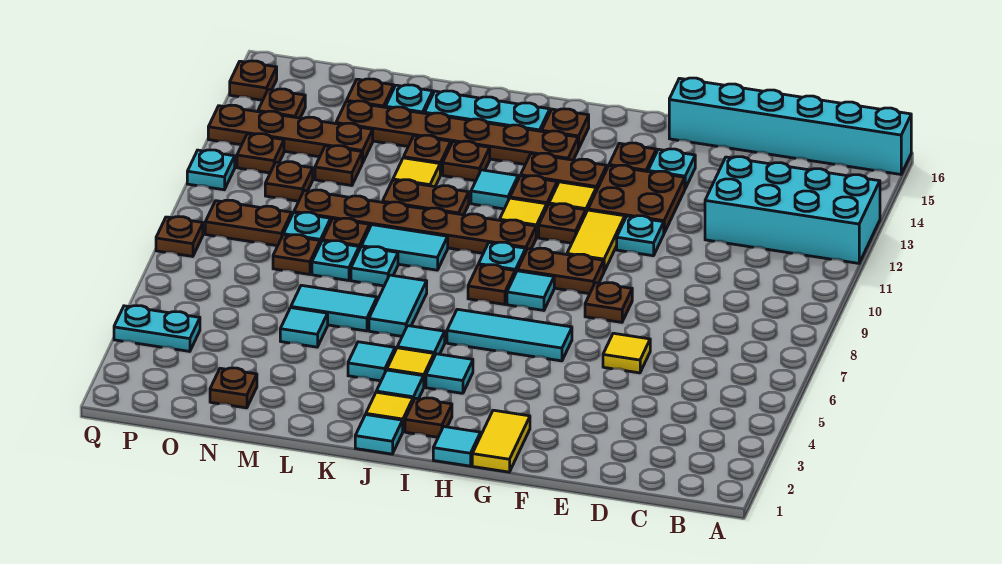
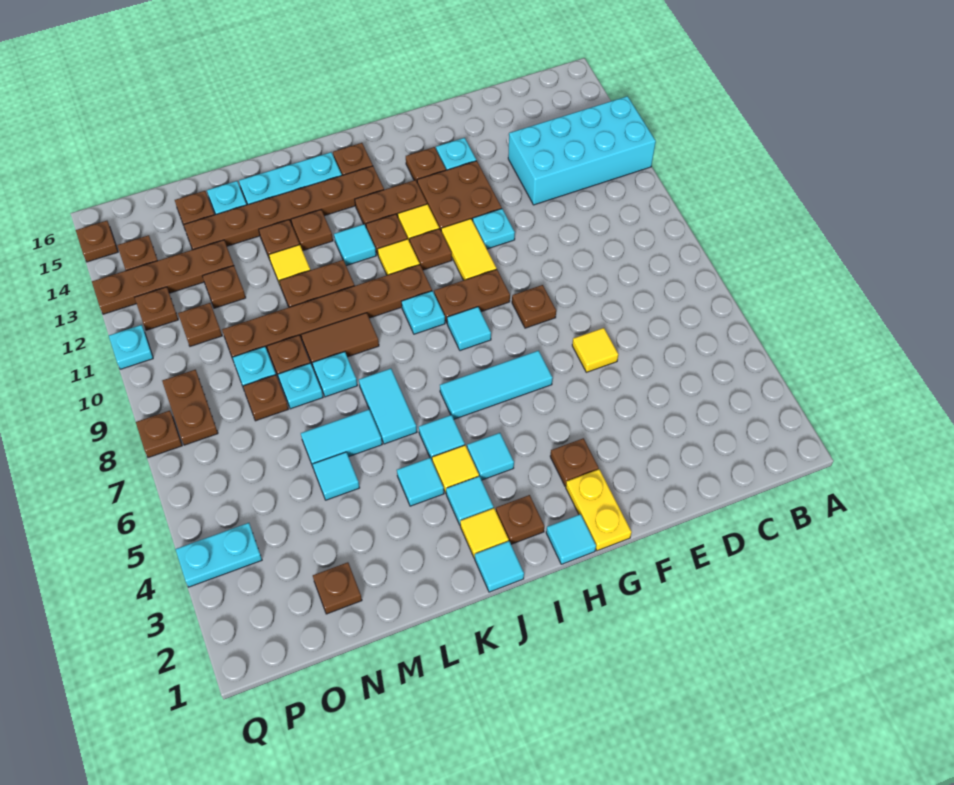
cyan 1x6 brick [669,78,911,174] -> none
yellow 1x2 tile [472,410,530,472] -> yellow 1x2 plate [566,469,632,551]
brown 1x1 plate [468,265,515,304] -> brown 1x1 plate moved to [550,438,599,486]
cyan 1x2 tile [361,225,448,270] -> brown 1x2 tile [301,313,379,366]
brown 1x2 plate [205,200,292,246] -> brown 1x2 plate turned to [162,370,218,445]

